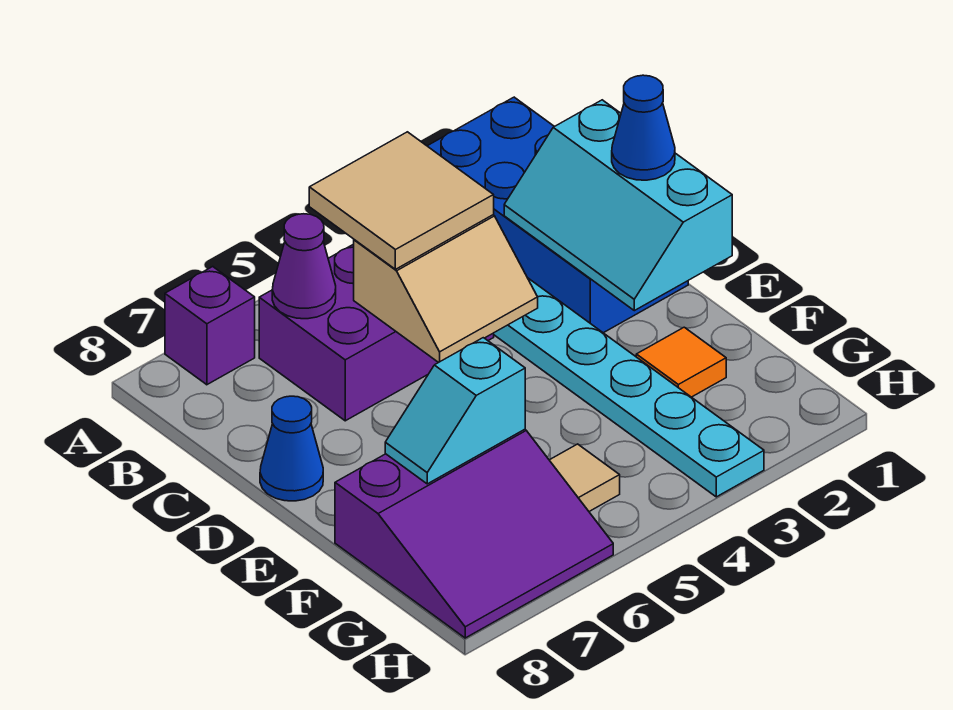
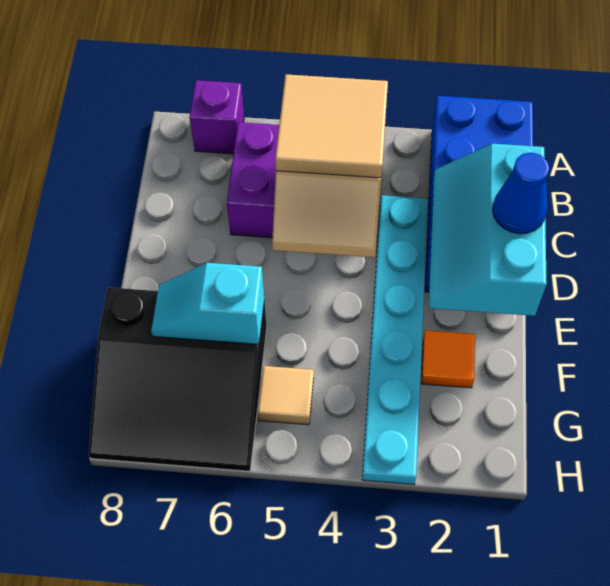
purple 1x1 cone [272,214,336,319] -> none
blue 1x1 cone [260,396,323,501] -> none
purple 3x3 slope [335,429,613,638] -> black 3x3 slope [89,287,267,471]

